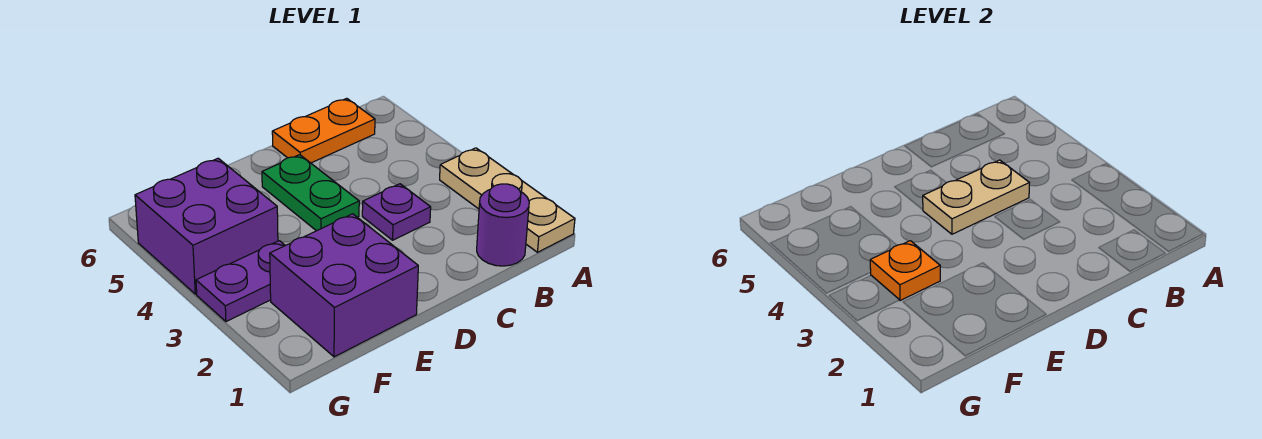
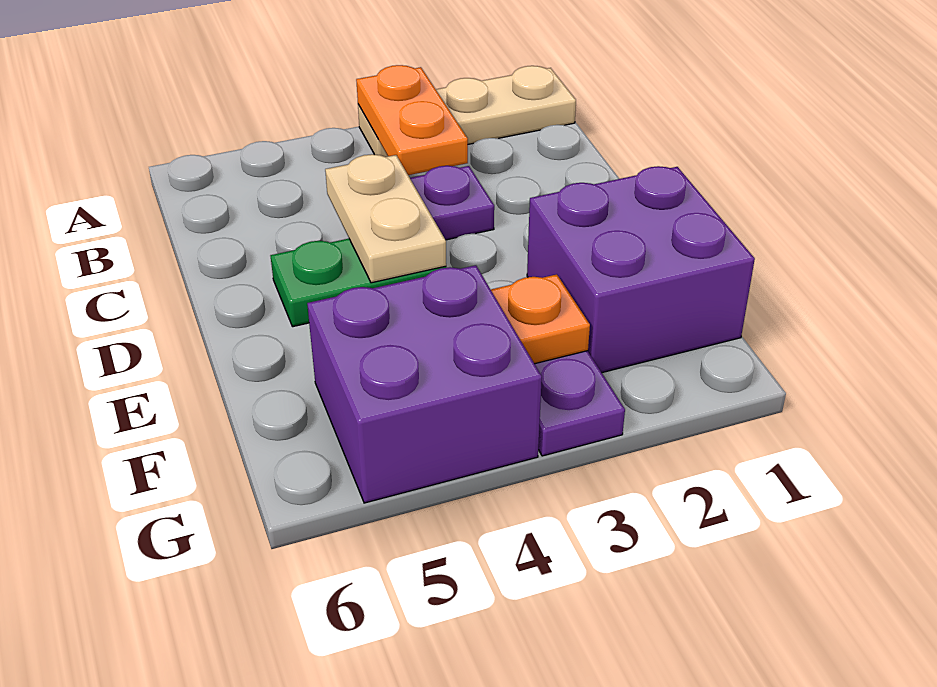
purple 1x1 round brick [477,184,529,266] -> none
orange 1x2 plate [272,98,375,163] -> orange 1x2 plate moved to [356,65,468,175]

